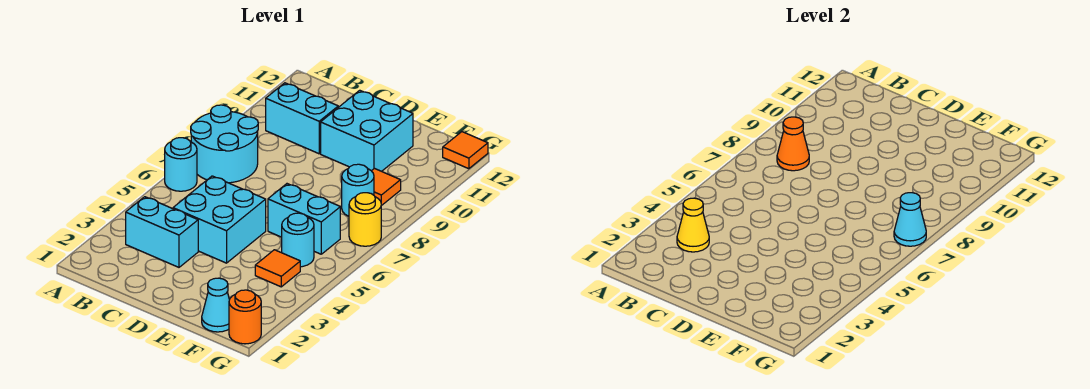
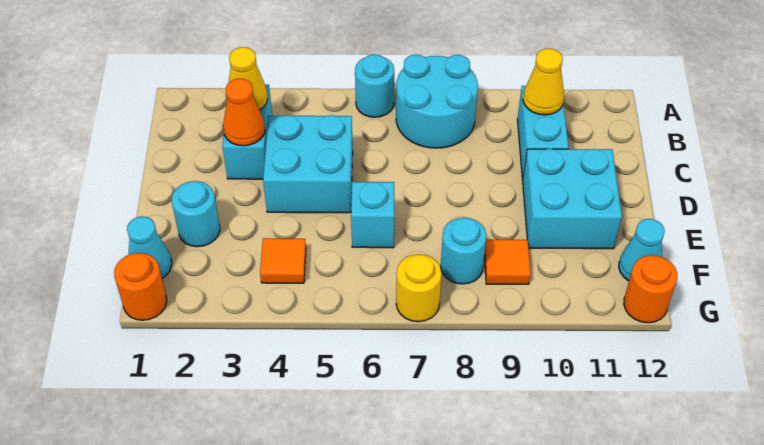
orange 1x1 cone [777,117,809,171] -> orange 1x1 cone moved to [223,79,265,146]
none -> yellow 1x1 cone [523,49,564,115]
cyan 1x2 brick [268,184,340,254] -> cyan 1x1 brick [351,182,394,248]
cyan 1x1 round brick [282,213,314,267] -> cyan 1x1 round brick moved to [172,181,220,247]
cyan 1x1 cone [894,193,926,246] -> cyan 1x1 cone moved to [619,219,665,281]
orange 1x1 tile [443,132,488,169] -> orange 1x1 round brick [624,255,677,323]

